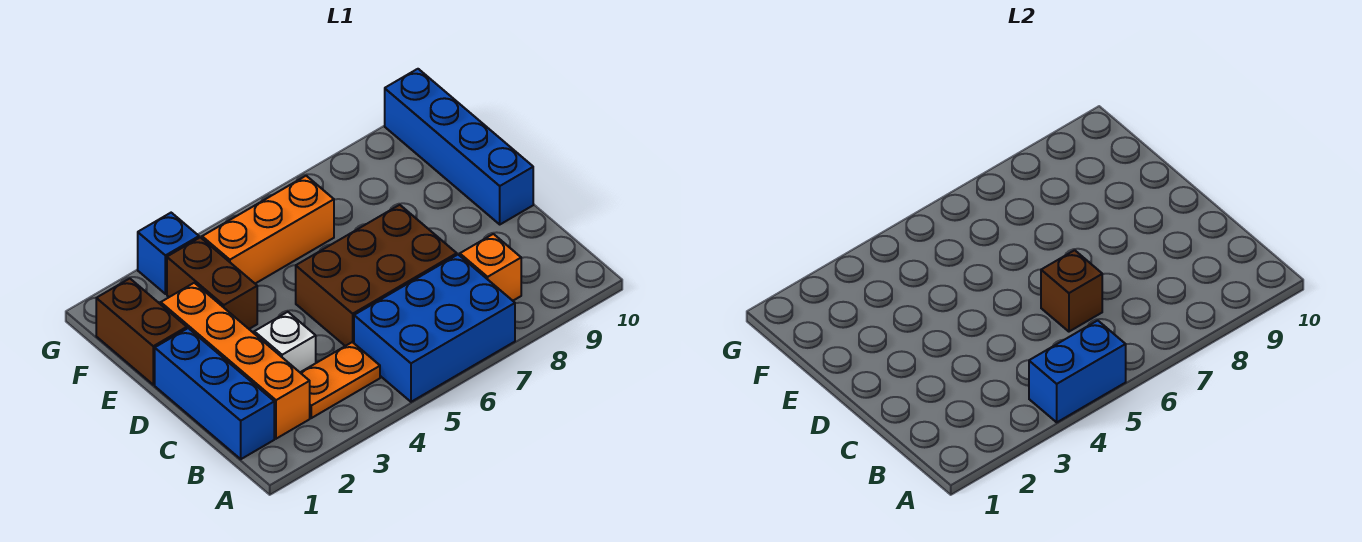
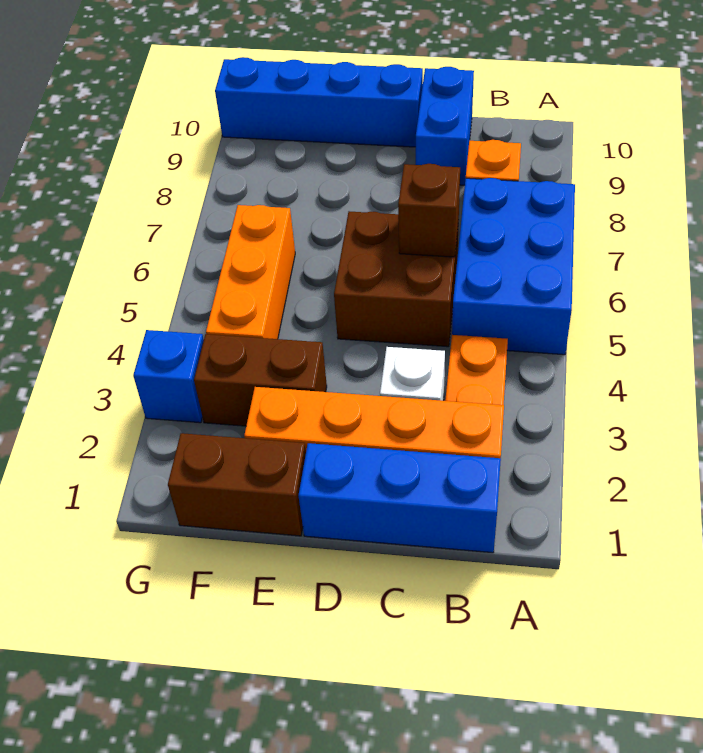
blue 1x2 brick [1029,320,1126,422] -> blue 1x2 brick moved to [416,67,474,185]
brown 2x3 brick [296,205,457,346] -> brown 2x2 brick [334,211,459,347]

